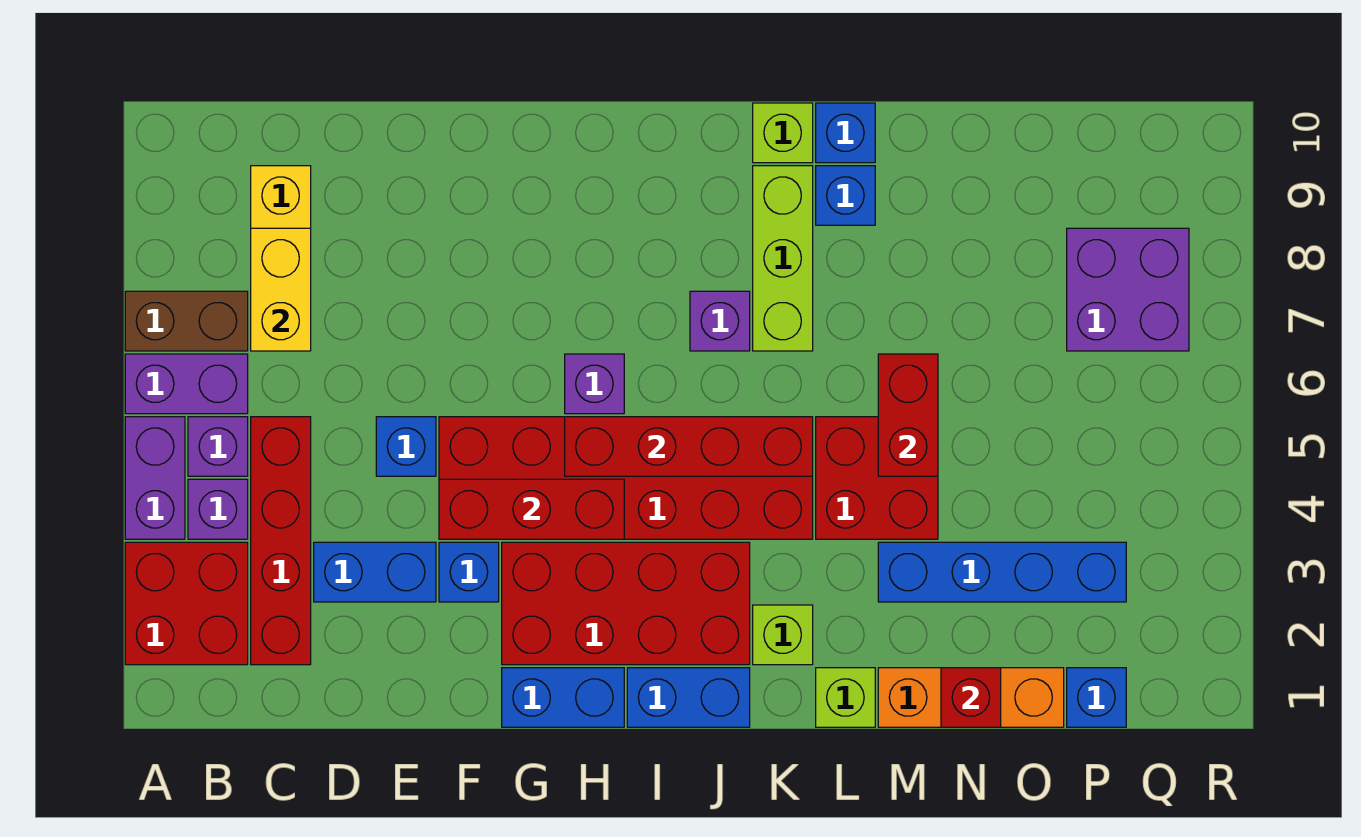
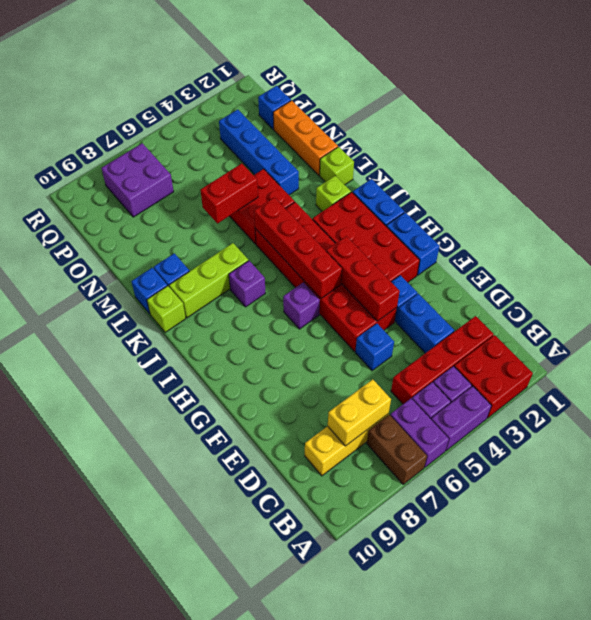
red 1x1 brick [941,668,1001,727] -> none

